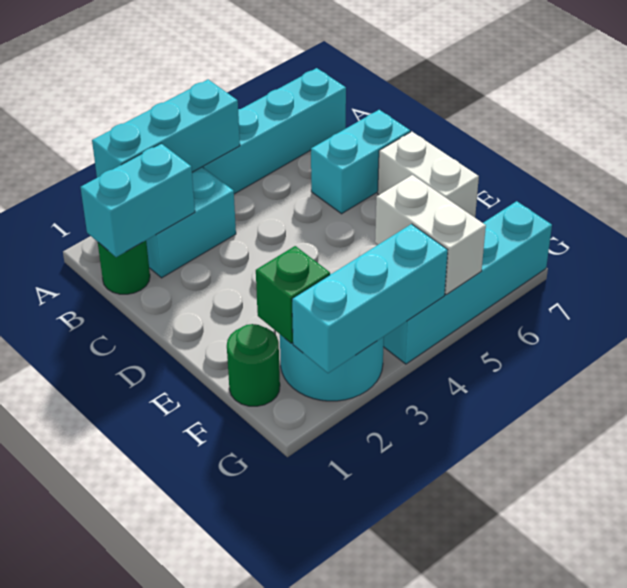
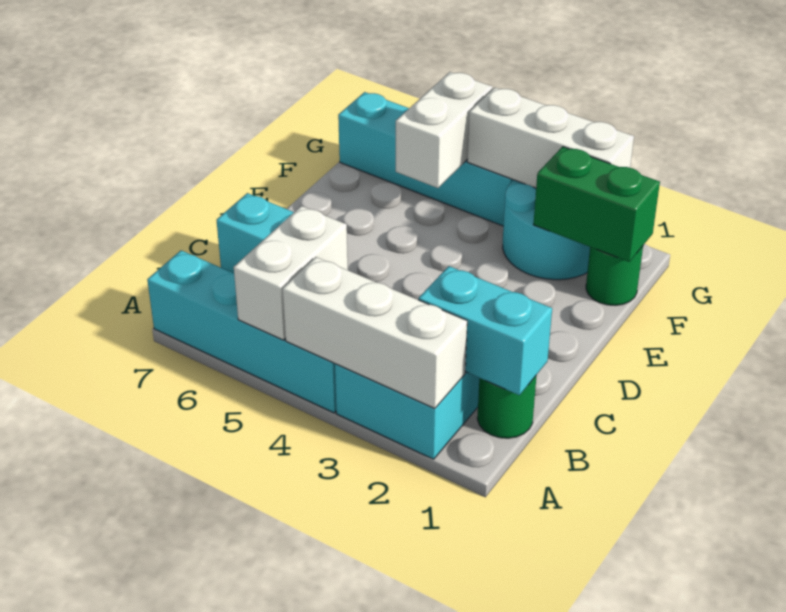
cyan 1x3 brick [92,80,240,178] -> white 1x3 brick [283,257,467,409]
white 1x2 brick [378,132,479,217] -> white 1x2 brick moved to [234,206,348,340]
green 1x1 brick [256,246,330,343] -> green 1x2 brick [533,147,660,262]
cyan 1x3 brick [292,224,448,373] -> white 1x3 brick [467,88,634,188]

